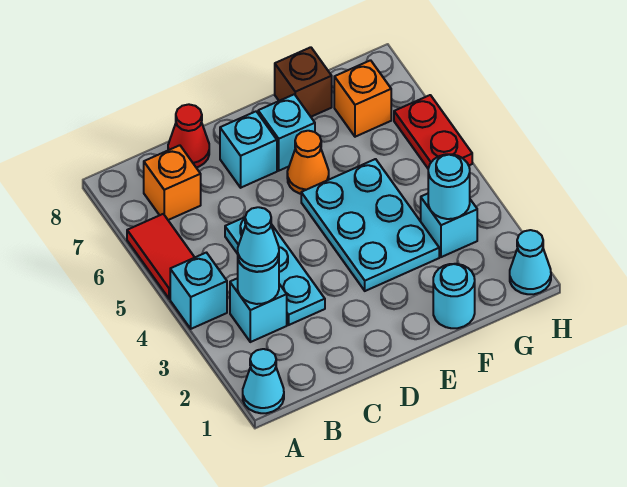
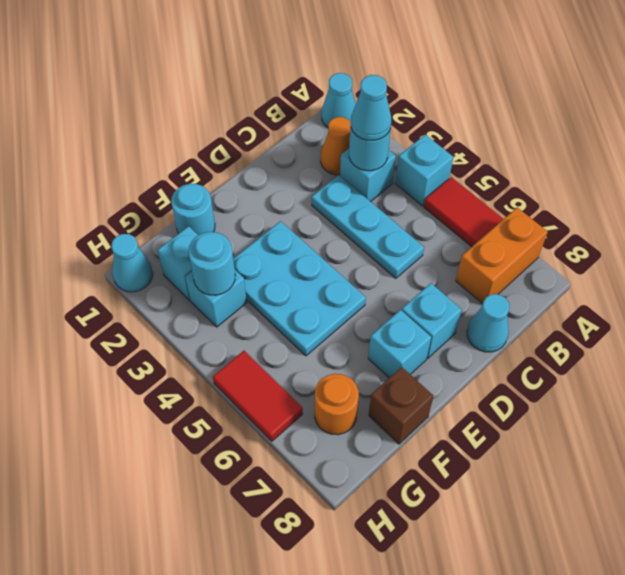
orange 1x1 brick [144,145,201,220] -> orange 1x2 brick [456,207,548,304]
red 1x1 cone [168,104,209,167] -> cyan 1x1 cone [467,294,509,352]
orange 1x1 cone [287,131,329,194] -> orange 1x1 cone moved to [321,117,351,175]
none -> cyan 1x1 brick [158,226,198,300]
orange 1x1 brick [334,60,391,137] -> orange 1x1 round brick [315,374,359,435]
red 1x2 plate [394,95,472,168] -> red 1x2 tile [213,351,303,441]

